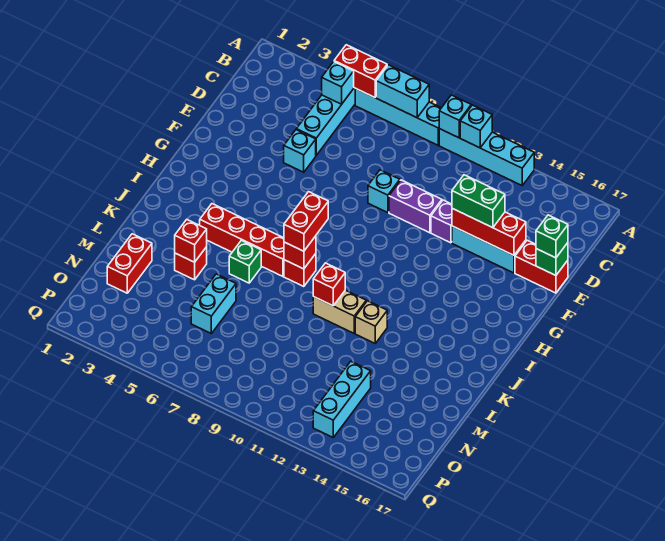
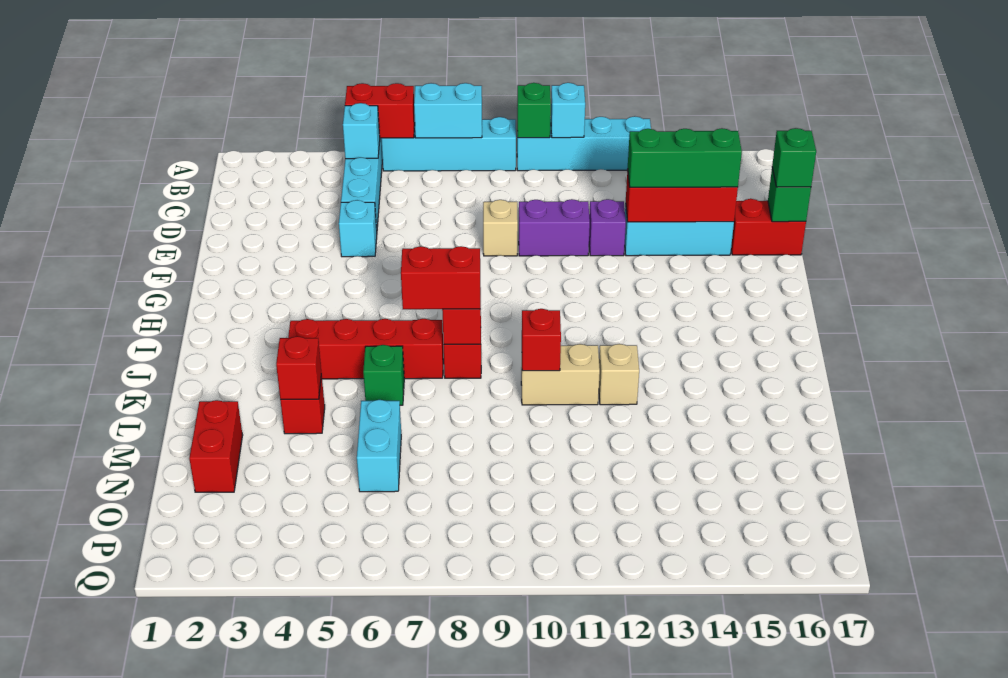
cyan 1x1 brick [439,95,471,138] -> green 1x1 brick [517,83,551,138]
cyan 1x1 brick [368,170,400,213] -> tan 1x1 brick [483,200,518,256]
green 1x2 brick [452,175,505,228] -> green 1x3 brick [628,128,742,187]
red 1x2 brick [284,192,328,251] -> red 1x2 brick turned to [401,246,480,309]
cyan 1x3 brick [313,361,371,437] -> none

